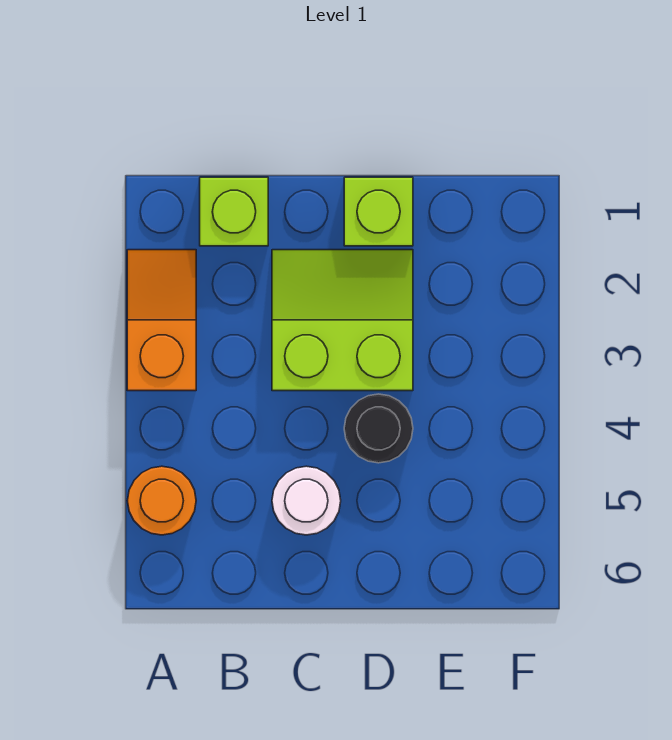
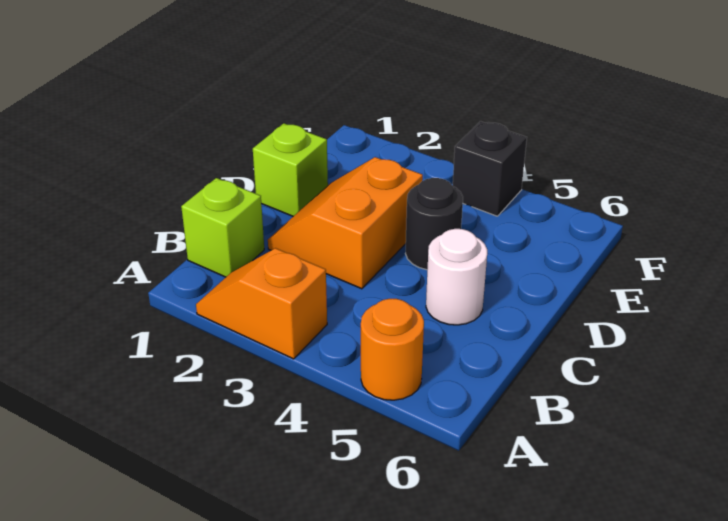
lime 2x2 slope [272,250,413,391] -> orange 2x2 slope [268,157,423,289]
none -> black 1x1 brick [453,121,527,216]

